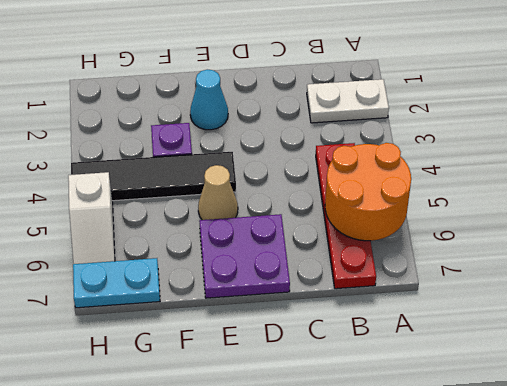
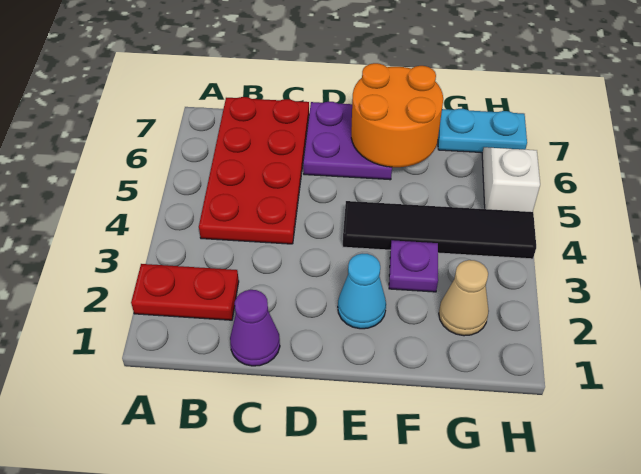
white 1x2 plate [307,79,389,123] -> red 1x2 plate [131,264,239,320]
orange 2x2 round brick [325,143,411,241] -> orange 2x2 round brick moved to [351,63,443,167]
red 1x4 plate [316,143,376,289] -> red 2x4 plate [199,97,309,244]
none -> purple 1x1 cone [230,290,280,366]
tan 1x1 cone [198,165,238,220] -> tan 1x1 cone moved to [439,260,489,336]

